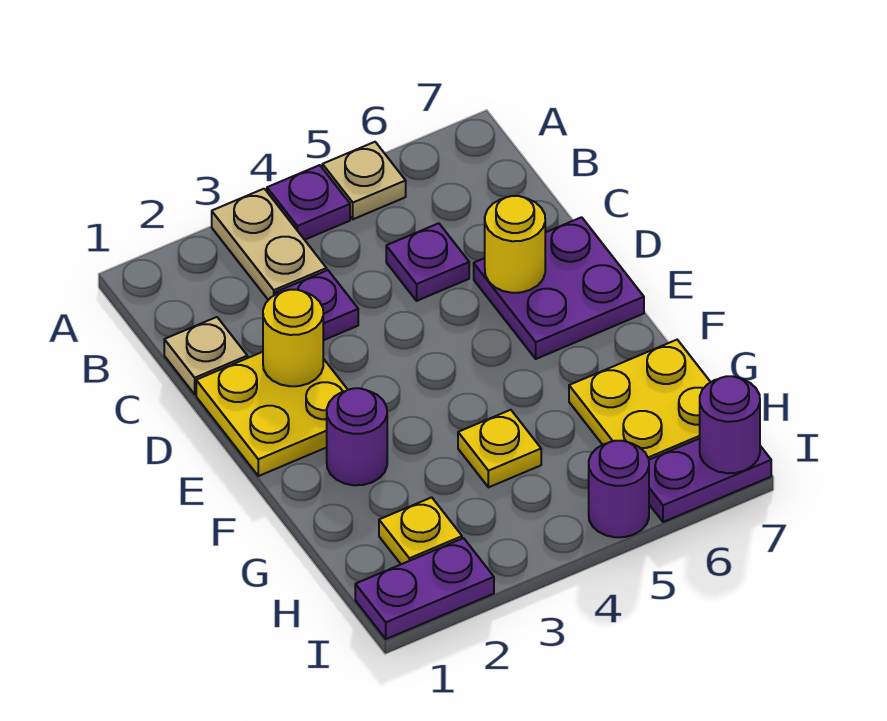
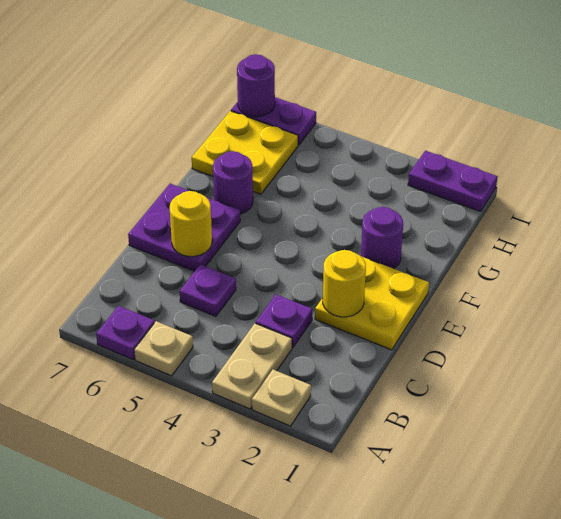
purple 1x1 plate [267,165,350,240] -> purple 1x1 plate moved to [96,306,154,359]
tan 1x1 plate [164,317,247,394] -> tan 1x1 plate moved to [252,370,311,426]
yellow 1x1 plate [458,410,541,487] -> none
yellow 1x1 plate [379,497,462,564] -> none
purple 1x1 round brick [589,441,649,537] -> purple 1x1 round brick moved to [213,151,253,214]

